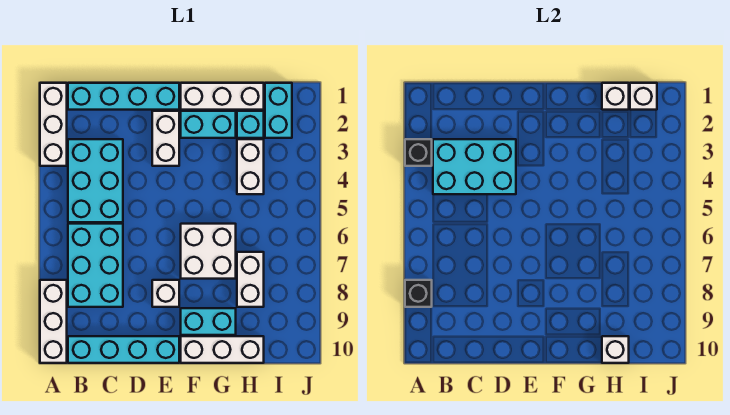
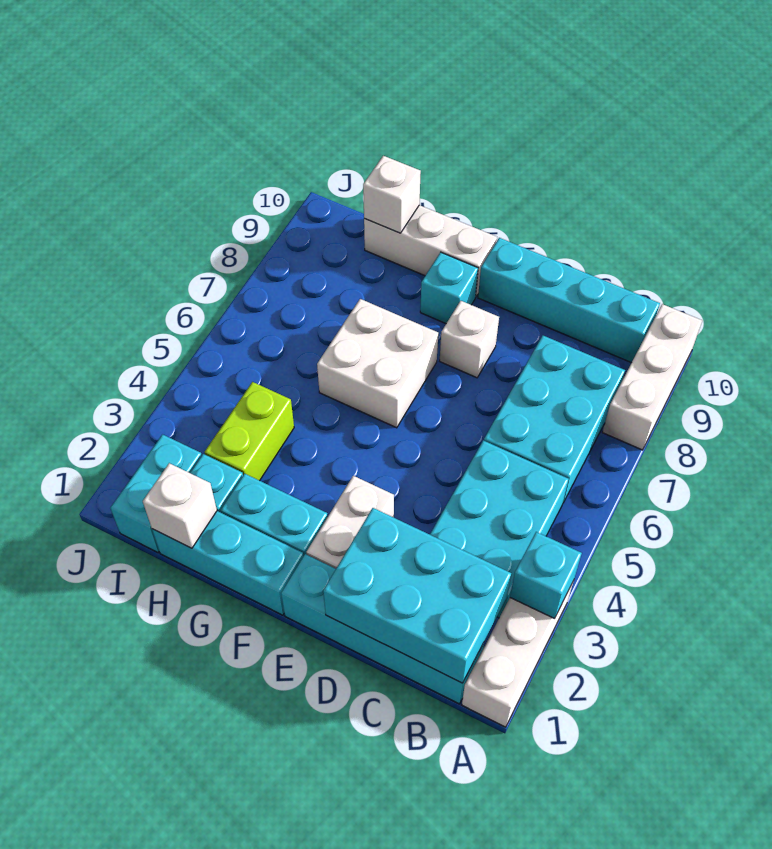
black 1x1 brick [405,139,432,166] -> cyan 1x1 brick [510,532,582,619]
black 1x1 brick [405,280,432,307] -> none
cyan 2x3 brick [433,139,516,194] -> cyan 2x3 brick moved to [323,508,511,683]
white 1x3 brick [181,83,264,110] -> cyan 1x3 brick [152,511,303,615]
cyan 1x2 brick [181,308,236,335] -> cyan 1x1 brick [420,252,478,324]
white 1x2 brick [237,139,264,194] -> lime 1x2 brick [204,382,294,481]
white 1x2 brick [237,252,264,307] -> none
white 1x1 brick [630,83,657,110] -> none

